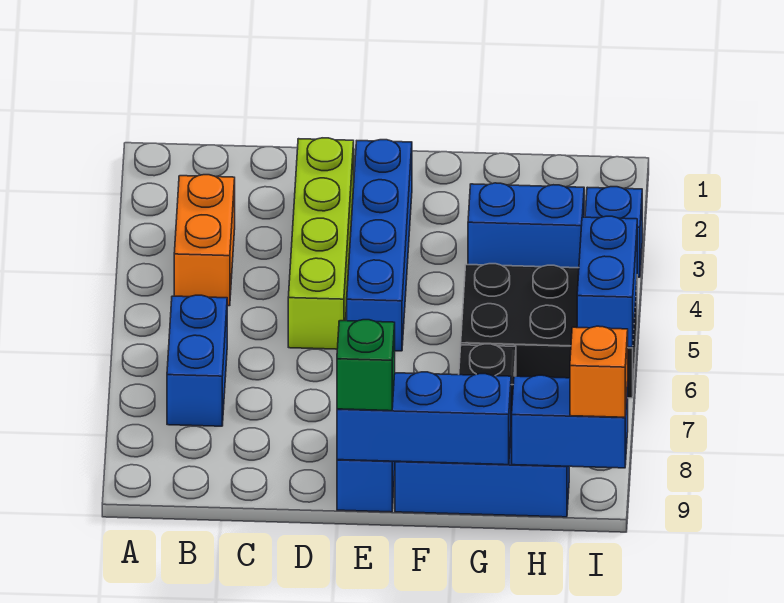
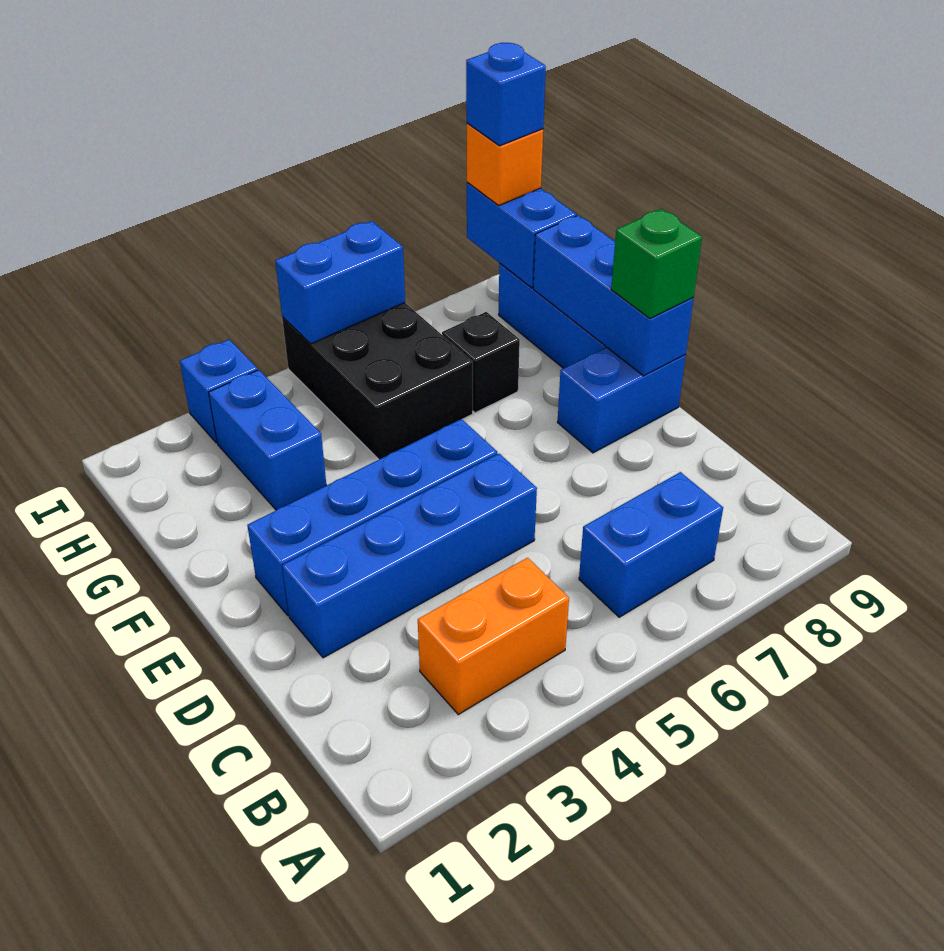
lime 1x4 brick [288,138,354,349] -> blue 1x4 brick [282,454,537,658]
none -> blue 1x1 brick [466,43,546,146]

